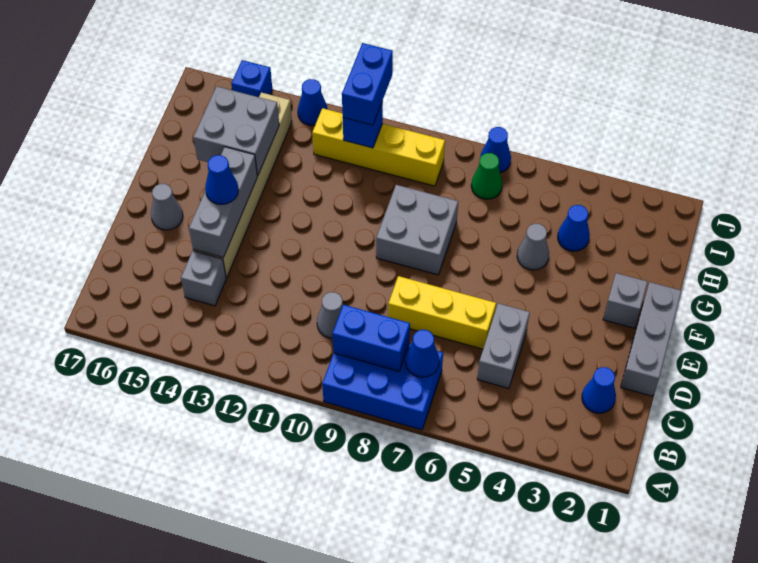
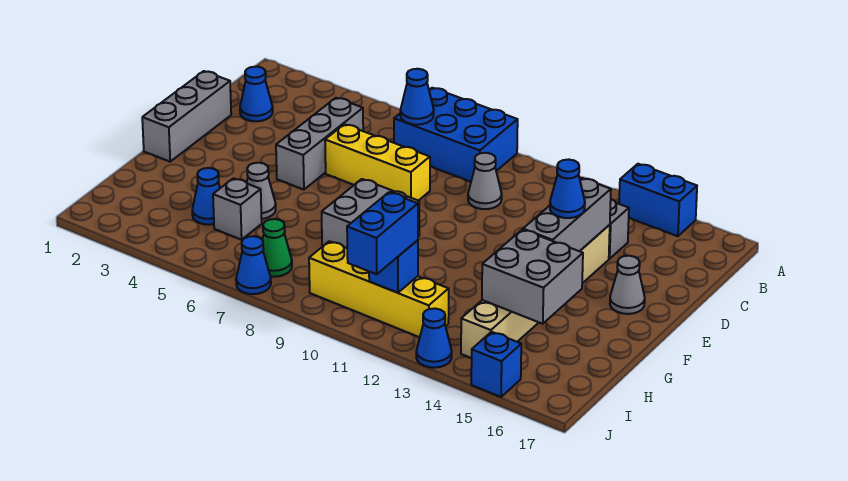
blue 1x2 brick [332,305,410,371] -> blue 1x2 brick moved to [619,164,697,236]
grey 1x2 brick [477,303,530,388] -> grey 1x3 brick [276,98,363,190]
grey 1x1 brick [603,273,647,328] -> grey 1x1 brick moved to [213,178,262,240]

